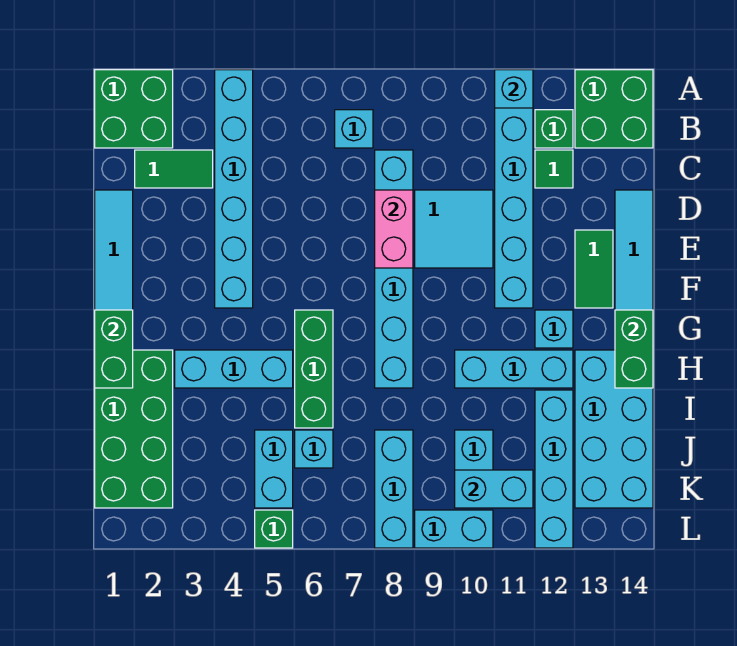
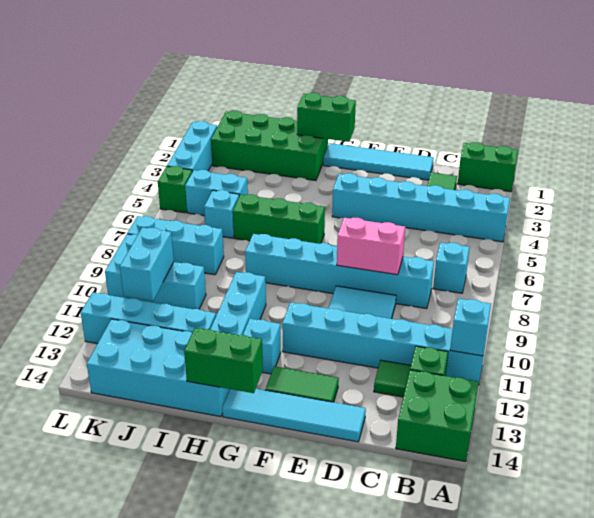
green 2x2 brick [95,70,173,148] -> green 1x2 brick [458,142,518,192]
cyan 1x3 brick [175,350,293,388] -> cyan 1x3 brick moved to [167,121,217,172]

